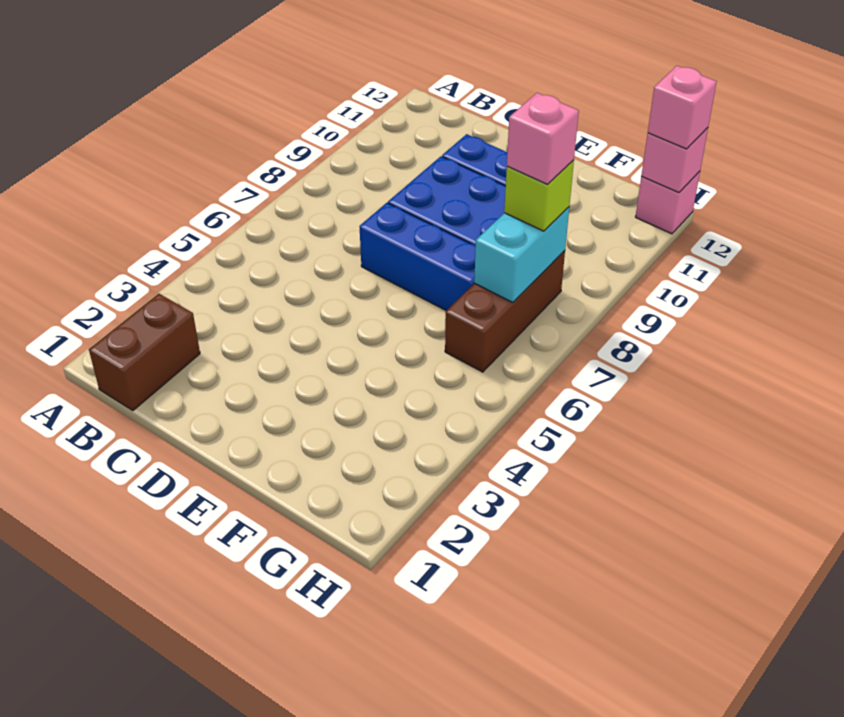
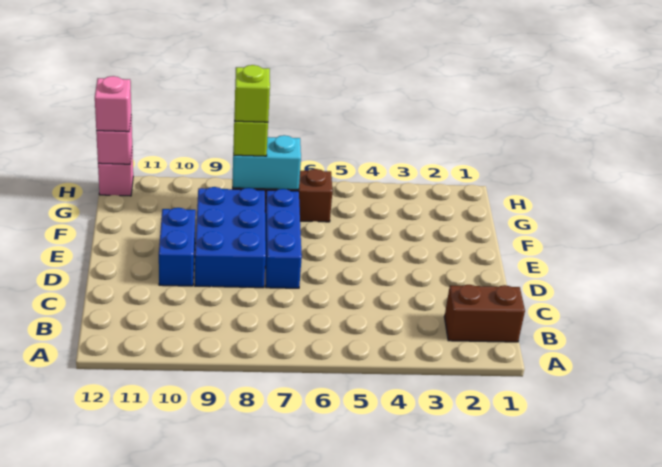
pink 1x1 brick [507,93,579,184] -> lime 1x1 brick [234,65,270,122]

